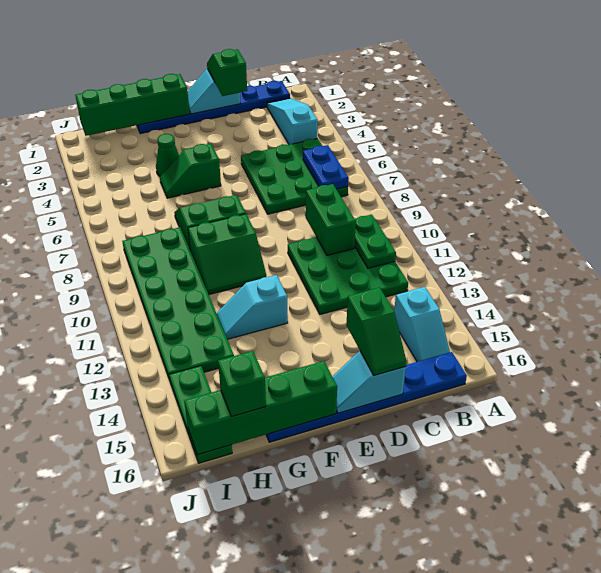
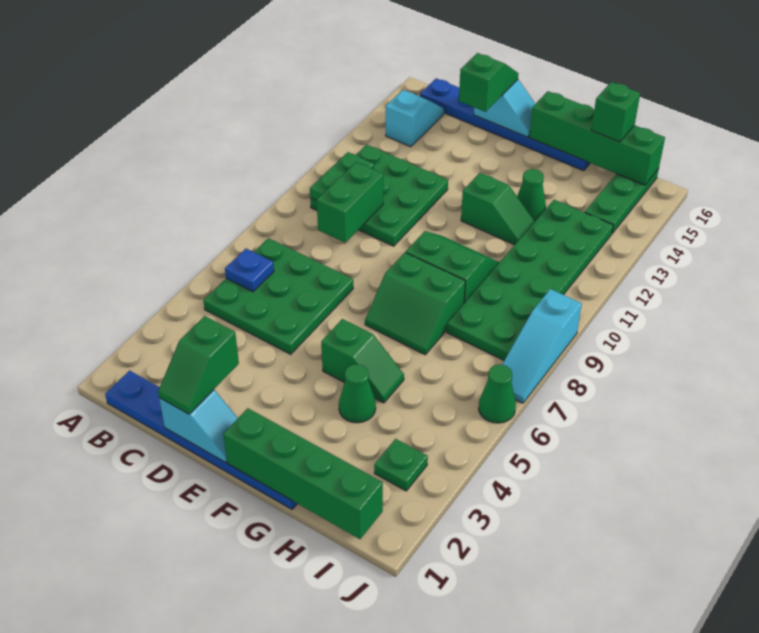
cyan 1x3 slope [267,98,318,145] -> cyan 1x3 slope moved to [502,289,582,403]
blue 1x2 plate [303,145,349,189] -> blue 1x1 plate [225,249,274,292]
cyan 1x2 slope [217,275,288,339] -> green 1x2 slope [461,173,535,245]
none -> green 1x1 cone [517,169,546,221]
none -> green 1x1 plate [374,439,428,491]
none -> green 1x1 cone [479,365,516,423]

